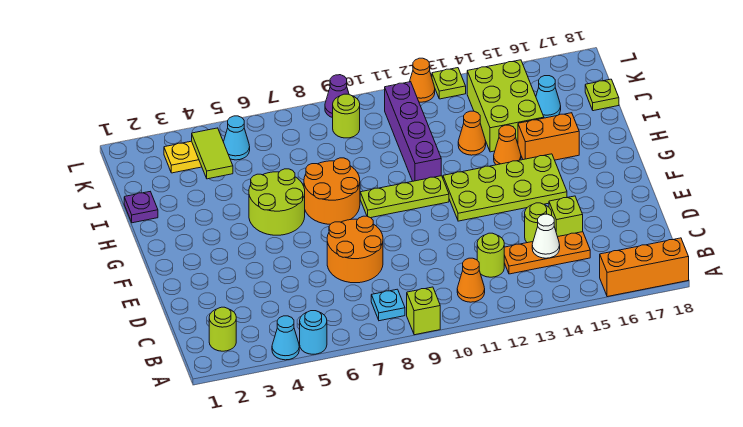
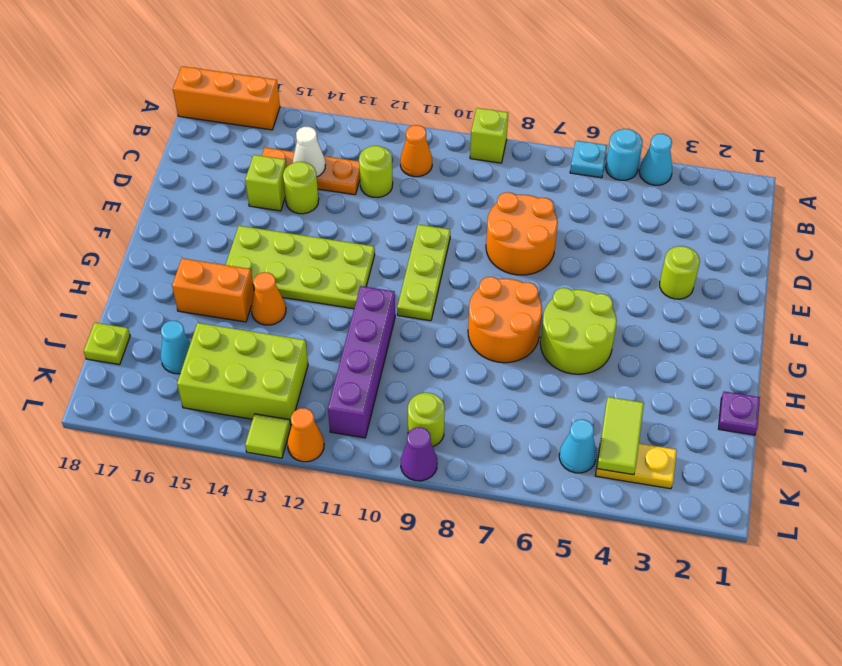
lime 1x1 round brick [209,307,236,351] -> lime 1x1 round brick moved to [660,246,700,299]
cyan 1x1 plate [371,289,405,321] -> cyan 1x1 plate moved to [570,141,607,178]
lime 1x3 plate [360,176,449,218] -> lime 1x3 plate turned to [397,225,450,321]
orange 1x1 cone [458,111,486,155] -> none
lime 2x3 brick [467,60,544,152] -> lime 2x3 brick turned to [177,323,308,425]
lime 1x1 plate [432,68,466,99] -> lime 1x1 tile [245,414,291,458]

